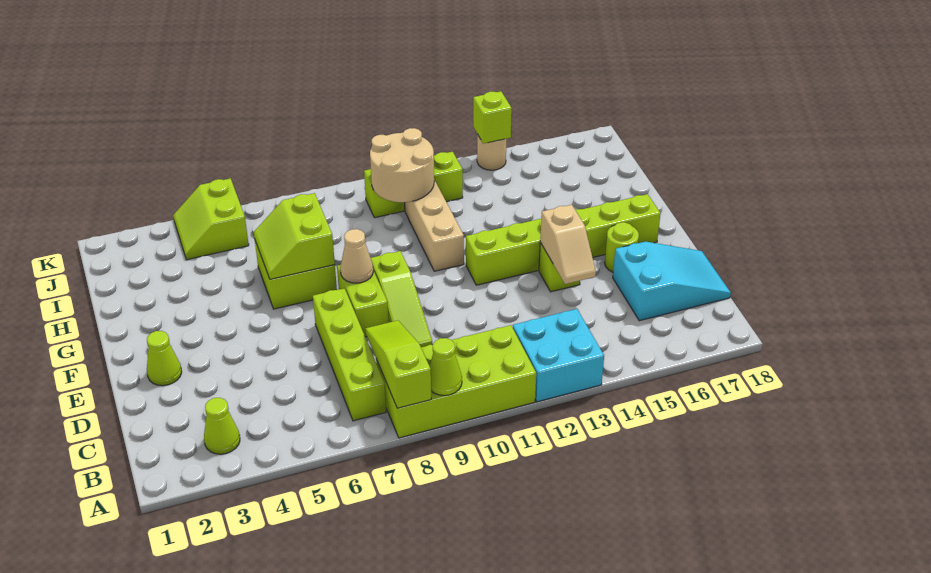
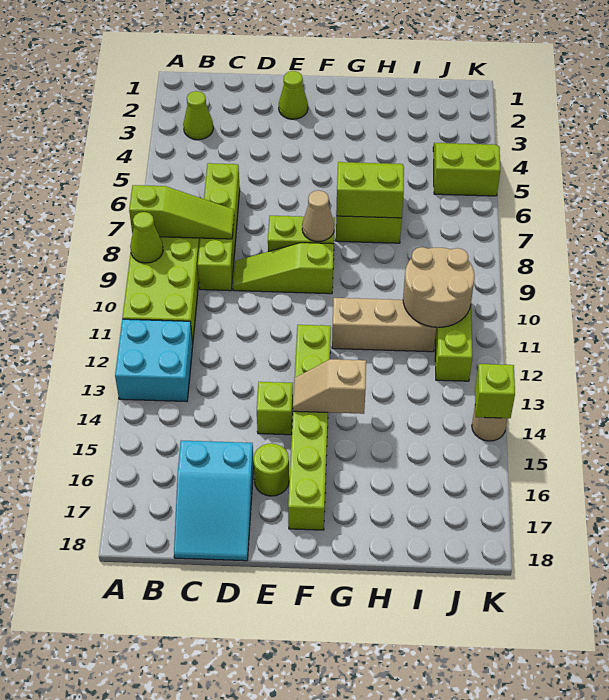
lime 1x4 brick [313,288,386,421] -> lime 1x4 brick turned to [198,163,240,291]
tan 1x2 slope [540,205,596,284] -> tan 1x2 slope moved to [293,359,366,414]

